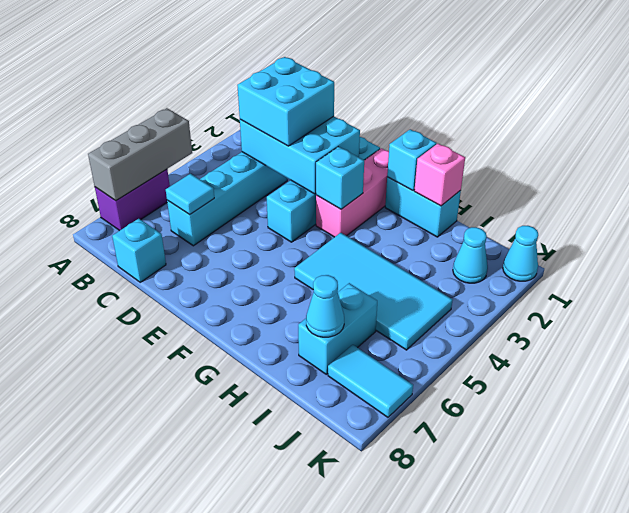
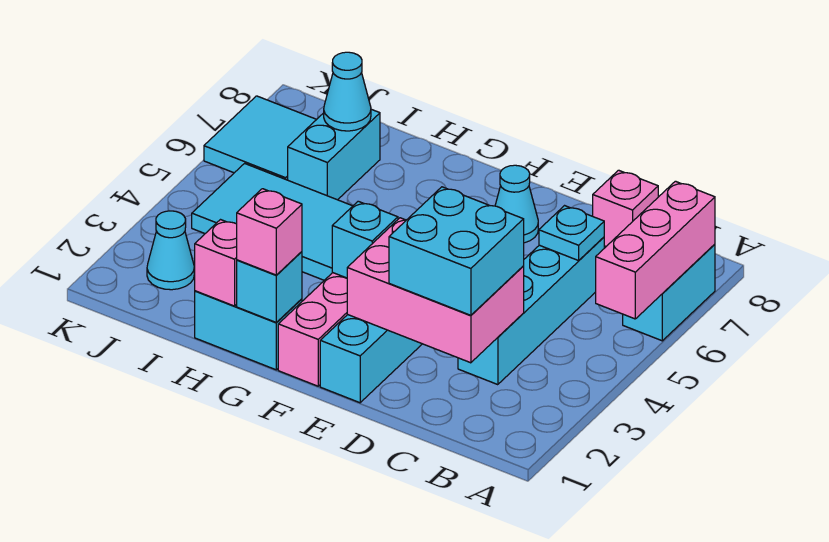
grey 1x3 brick [88,108,192,201] -> pink 1x3 brick [596,181,715,319]
purple 1x2 brick [95,169,170,231] -> cyan 1x2 brick [623,244,715,341]
cyan 2x3 brick [240,116,360,194] -> pink 2x3 brick [347,218,524,363]
cyan 1x1 tile [166,174,214,215] -> cyan 1x1 plate [539,206,604,261]
cyan 1x1 brick [112,219,166,282] -> pink 1x1 brick [593,170,658,247]
none -> pink 1x1 brick [237,189,302,275]
cyan 1x2 tile [328,345,413,417] -> cyan 2x2 tile [204,96,317,180]
cyan 1x1 cone [503,226,538,281] -> cyan 1x1 cone moved to [495,165,538,243]

